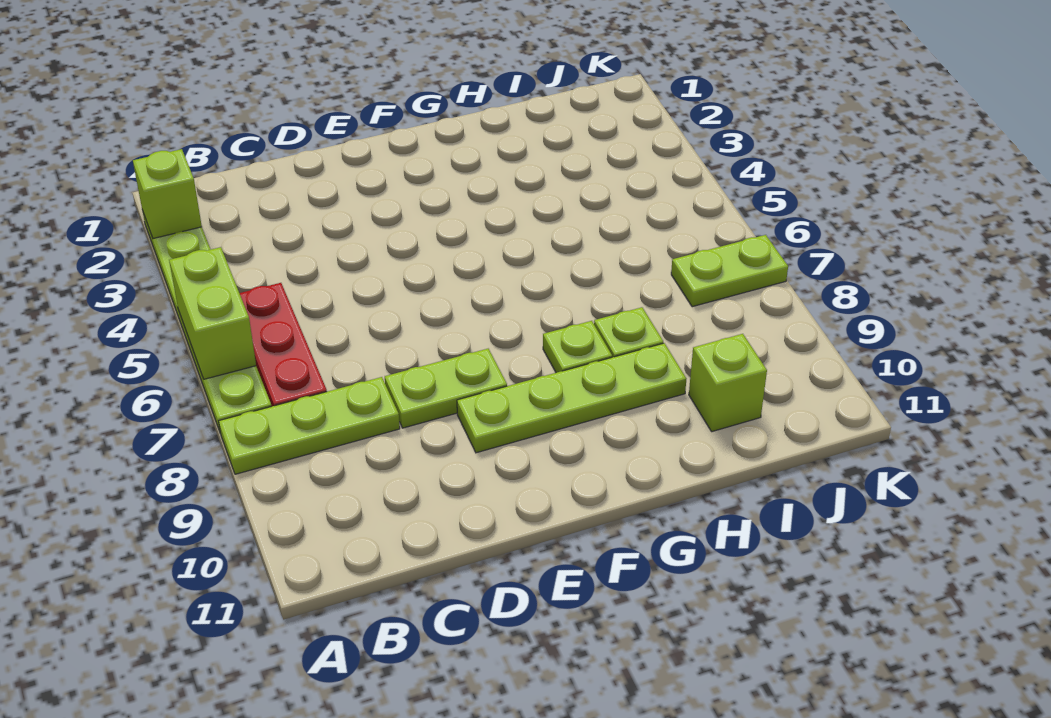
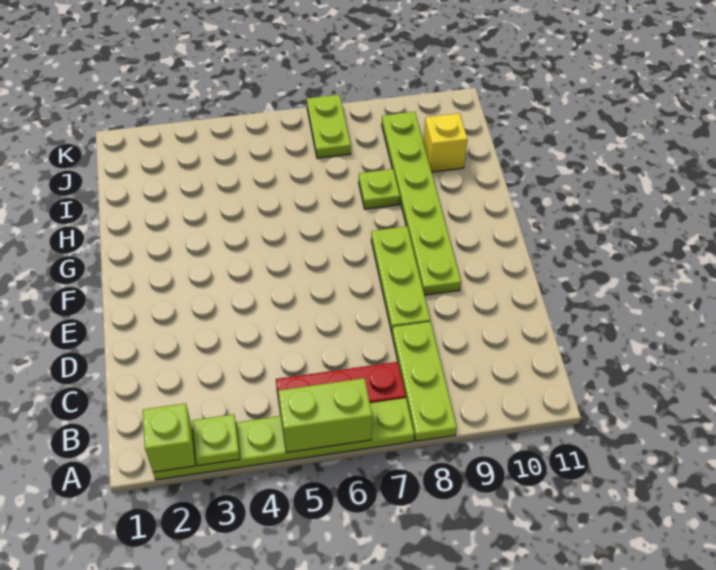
lime 1x2 plate [385,349,507,428] -> lime 1x3 plate [371,226,430,332]
lime 1x4 plate [457,343,686,453] -> lime 1x6 plate [382,112,461,295]
lime 1x1 plate [543,321,612,373] -> lime 1x1 plate moved to [192,414,240,466]
lime 1x1 brick [689,334,767,432] -> yellow 1x1 brick [423,113,467,172]

